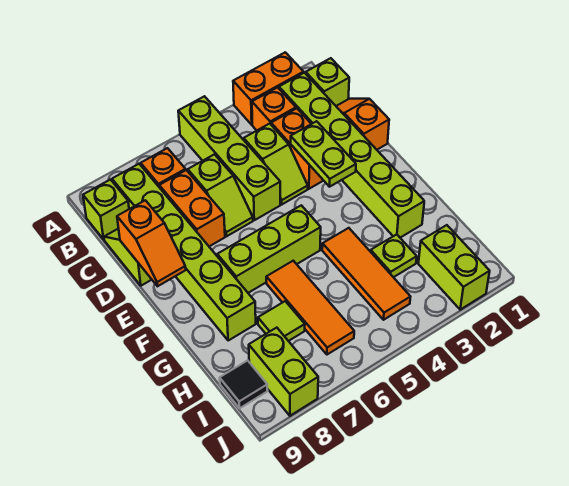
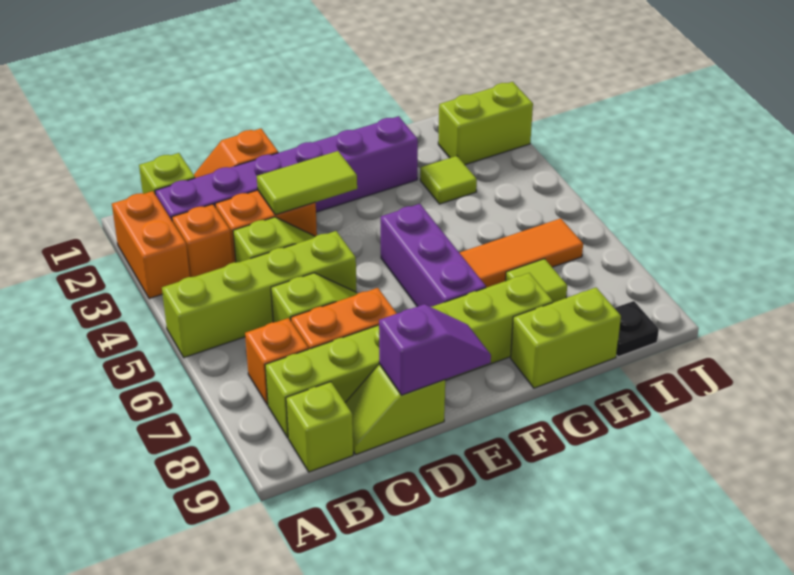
lime 1x6 brick [279,73,424,238] -> purple 1x6 brick [155,116,418,220]
lime 1x2 plate [291,121,356,187] -> lime 1x2 tile [257,151,357,215]
orange 1x2 slope [117,200,186,286] -> purple 1x2 slope [379,304,491,395]
lime 1x3 brick [217,205,321,293] -> purple 1x3 brick [381,204,486,307]
orange 1x3 tile [322,228,410,320] -> none
lime 1x1 plate [371,234,417,277] -> lime 1x1 tile [420,156,477,204]
lime 1x2 brick [249,328,318,416] -> lime 1x2 brick moved to [511,288,621,388]
black 1x1 tile [220,360,268,408] -> black 1x1 plate [615,301,659,357]

